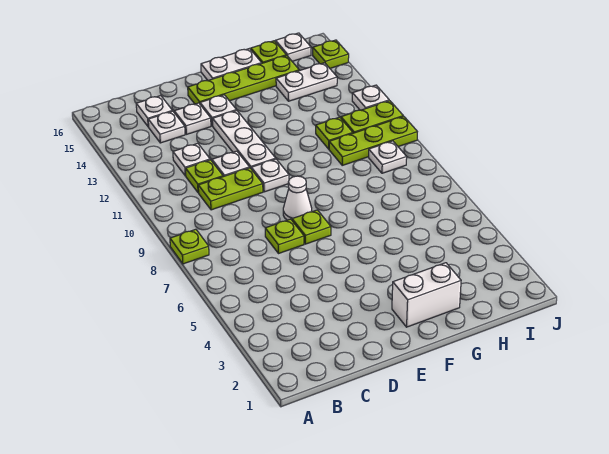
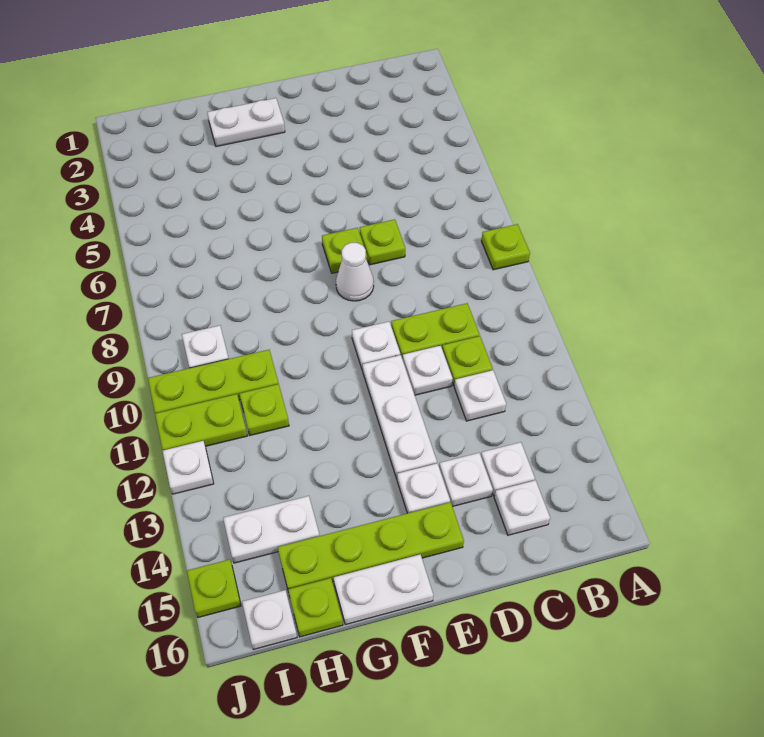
white 1x2 brick [392,263,461,327] -> white 1x2 plate [207,98,285,147]

